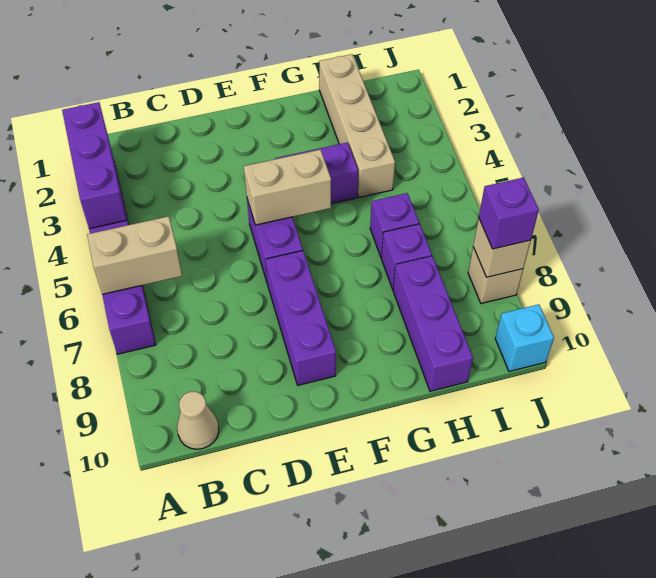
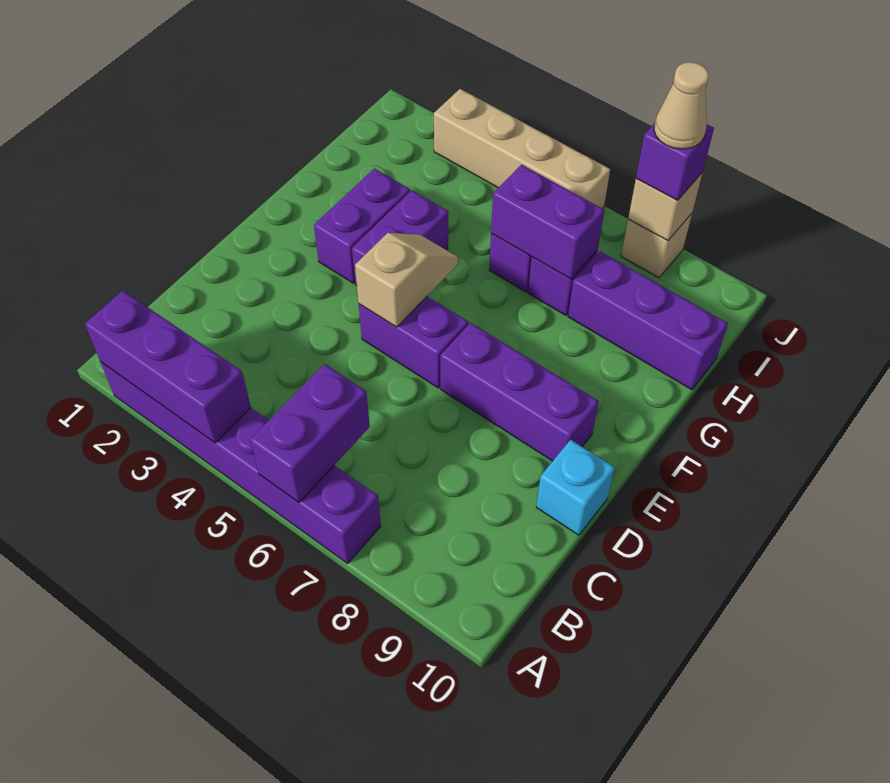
tan 1x2 brick [87,216,182,294] -> purple 1x2 brick [250,364,370,503]
tan 1x1 cone [177,392,219,449] -> tan 1x1 cone moved to [654,62,709,149]
tan 1x2 brick [244,150,331,225] -> tan 1x2 slope [355,233,458,327]
none -> purple 1x2 brick [314,169,410,283]
tan 1x4 brick [319,54,395,198] -> tan 1x4 brick moved to [434,89,610,209]
none -> purple 1x2 brick [491,165,604,279]
cyan 1x1 brick [495,304,554,371] -> cyan 1x1 brick moved to [536,440,615,535]

